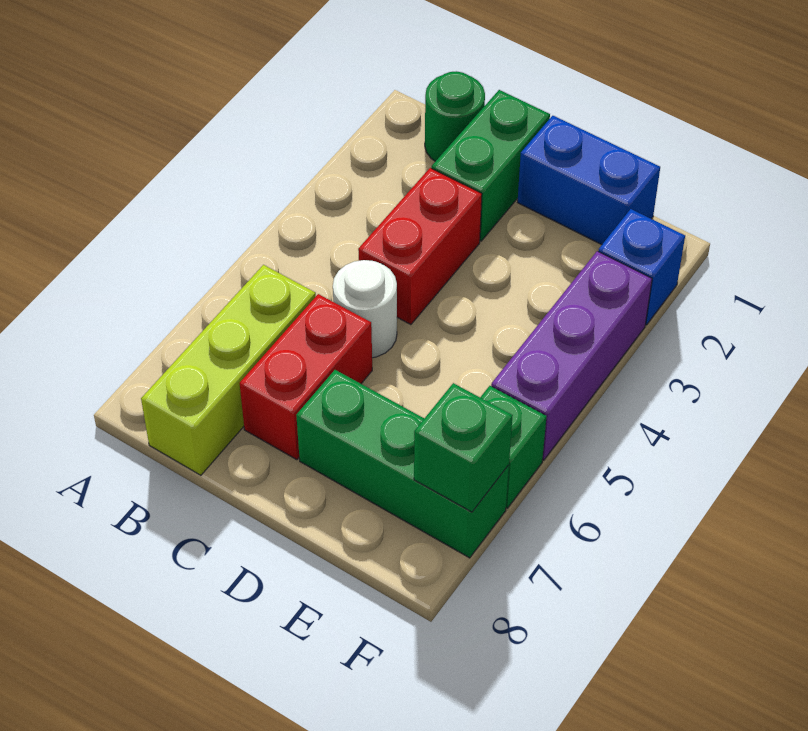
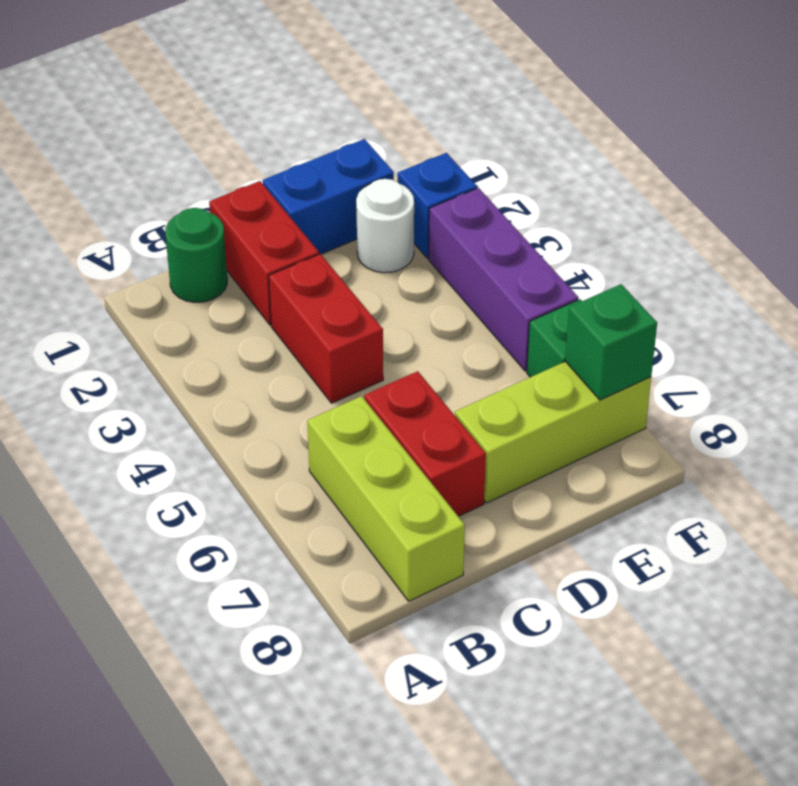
green 1x2 brick [432,90,550,241] -> red 1x2 brick [209,181,319,325]
white 1x1 round brick [333,260,397,358] -> white 1x1 round brick moved to [356,179,414,273]
green 1x3 brick [296,370,509,558] -> lime 1x3 brick [455,361,651,503]

